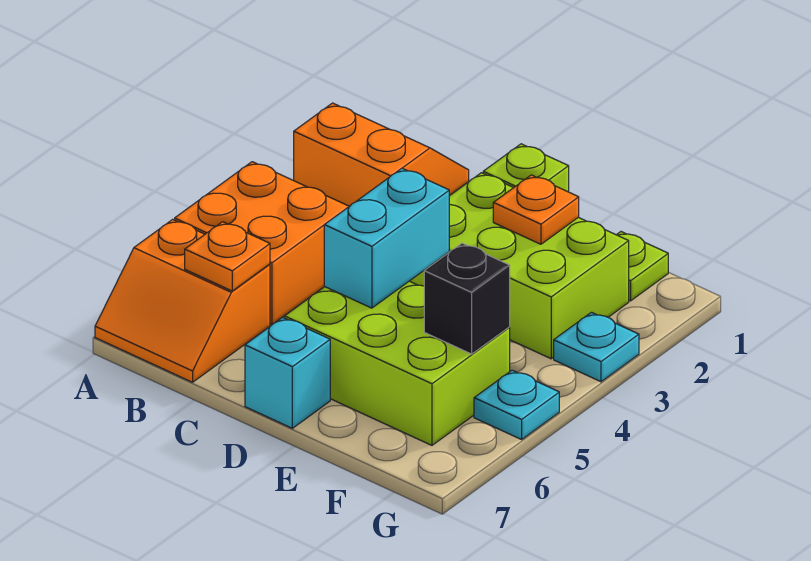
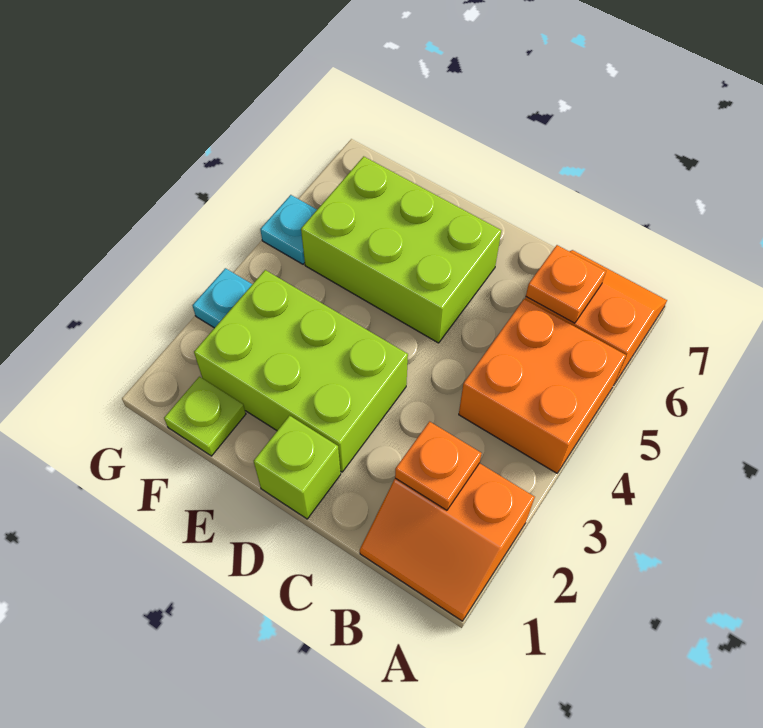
cyan 1x2 brick [324,168,449,308] -> none
cyan 1x1 brick [245,317,330,428] -> none
orange 1x1 plate [493,175,579,244] -> orange 1x1 plate moved to [395,422,482,510]
black 1x1 brick [424,243,510,354] -> none

